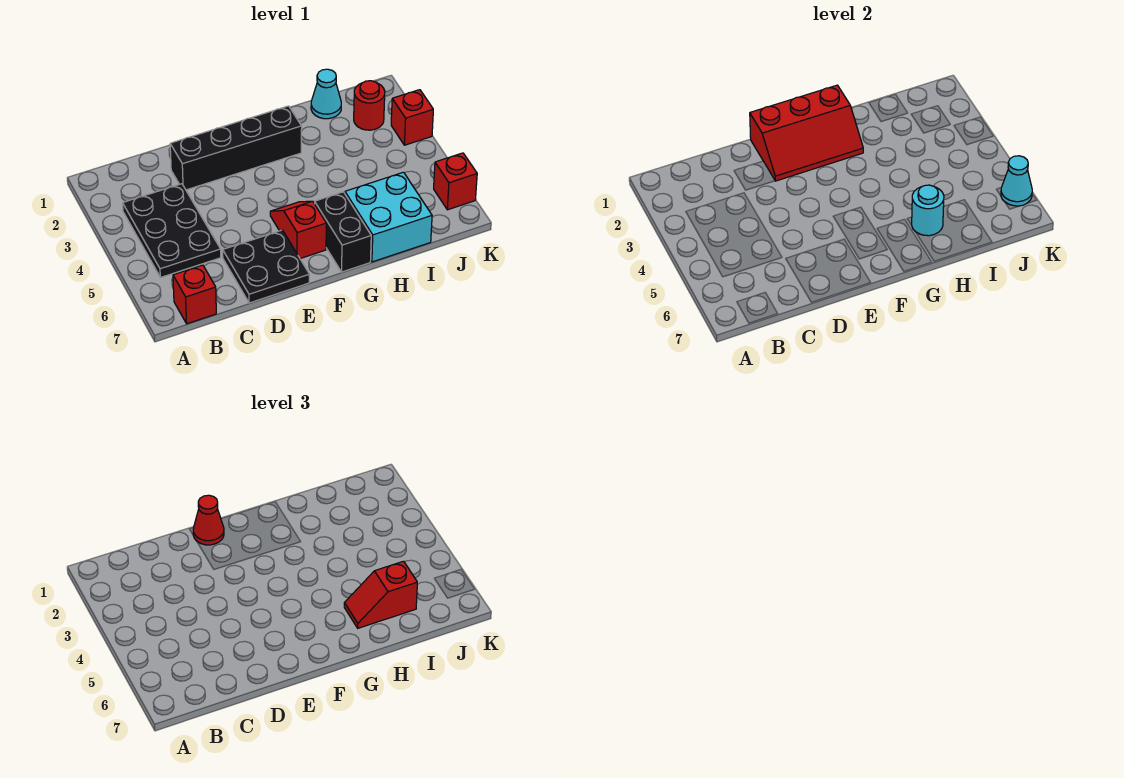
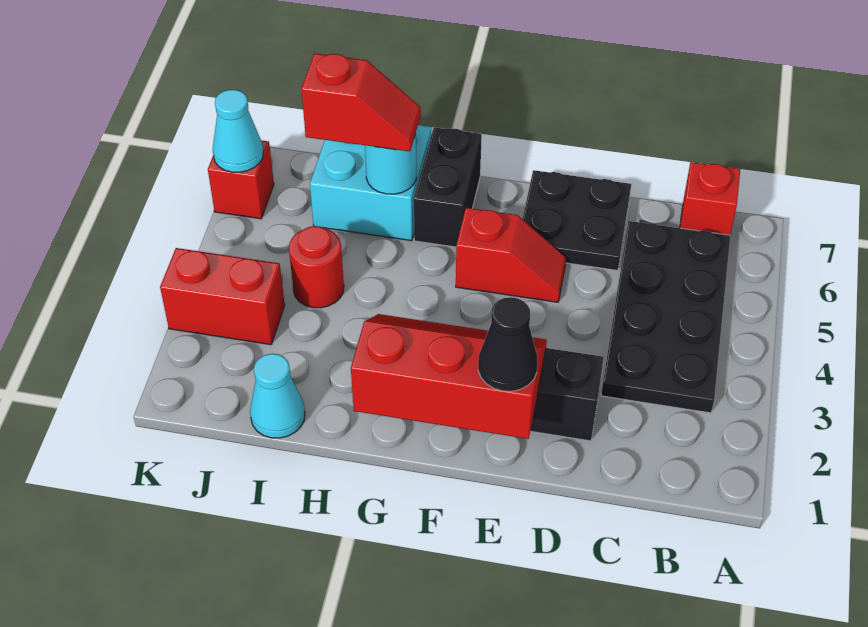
black 2x3 plate [123,184,221,277] -> black 2x4 plate [601,221,730,413]
red 1x1 cone [193,495,224,545] -> black 1x1 cone [478,297,538,391]
red 1x2 slope [270,201,326,259] -> red 1x2 slope turned to [456,208,566,302]
red 1x1 round brick [354,81,385,130] -> red 1x1 round brick moved to [289,226,344,308]
red 1x1 brick [391,90,433,145] -> red 1x2 brick [160,248,285,345]

